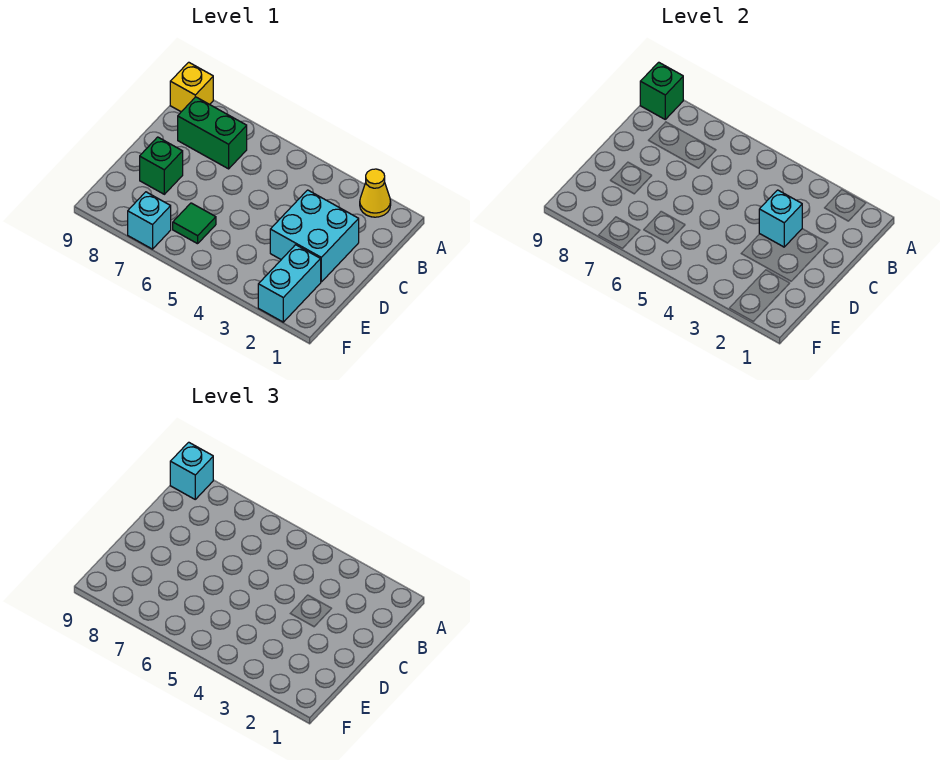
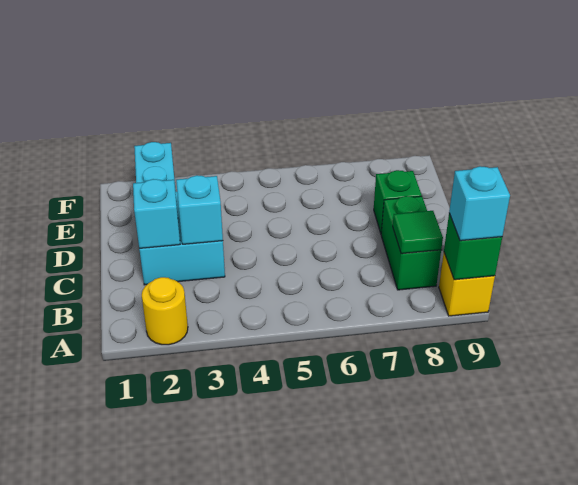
yellow 1x1 cone [360,169,391,217] -> yellow 1x1 round brick [142,277,188,345]
green 1x2 brick [178,97,247,169] -> green 1x2 brick turned to [381,196,441,290]
green 1x1 tile [173,203,216,244] -> green 1x1 tile moved to [393,211,443,254]
cyan 1x1 brick [128,192,171,249] -> cyan 1x1 brick moved to [133,179,180,248]

